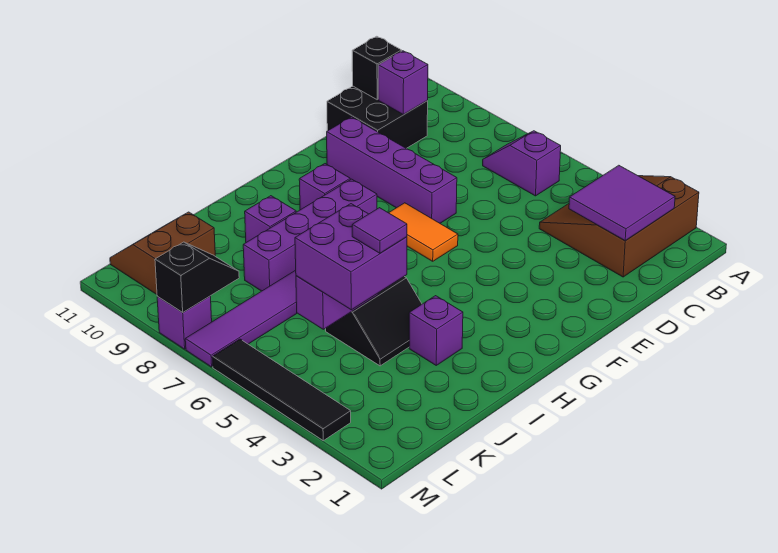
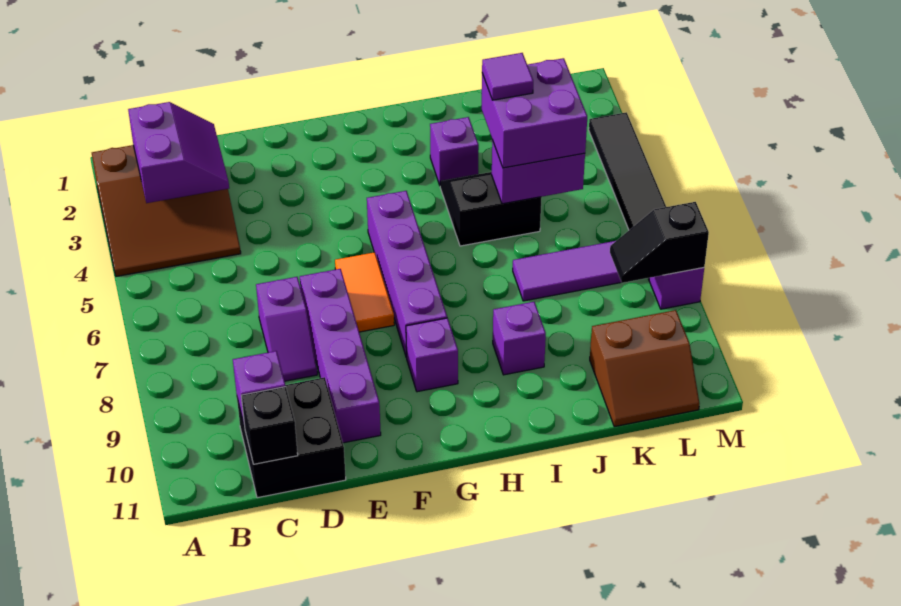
purple 2x2 tile [569,165,675,241] -> purple 2x2 slope [128,102,229,203]
purple 1x2 slope [483,131,561,196] -> purple 1x2 slope moved to [256,277,317,381]
purple 1x4 brick [243,179,377,291] -> purple 1x4 brick turned to [367,191,447,358]

